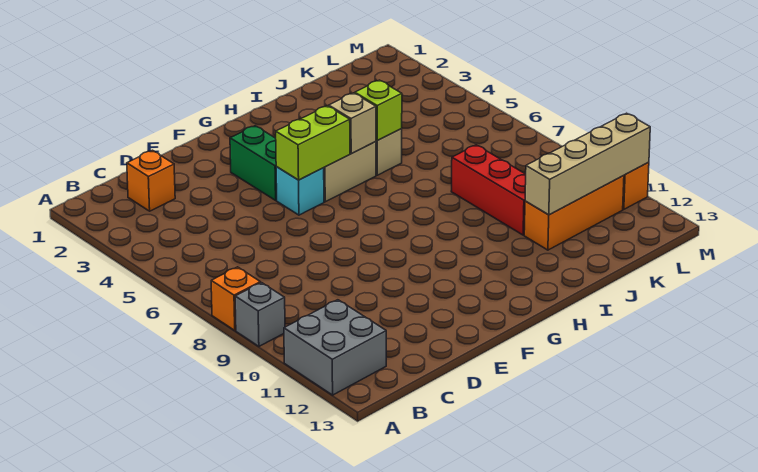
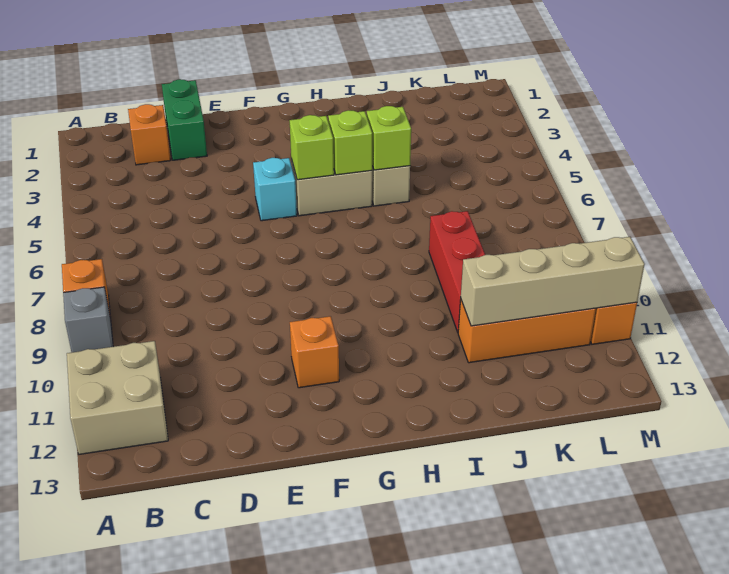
grey 2x2 brick [284,300,386,395] -> tan 2x2 brick [67,341,168,454]
green 1x2 brick [230,126,277,200] -> green 1x2 brick moved to [162,79,207,160]
lime 1x2 brick [276,106,350,180] -> lime 1x1 brick [290,115,334,180]
none -> orange 1x1 brick [290,316,339,388]
tan 1x1 brick [329,93,376,154] -> lime 1x1 brick [328,110,372,175]

